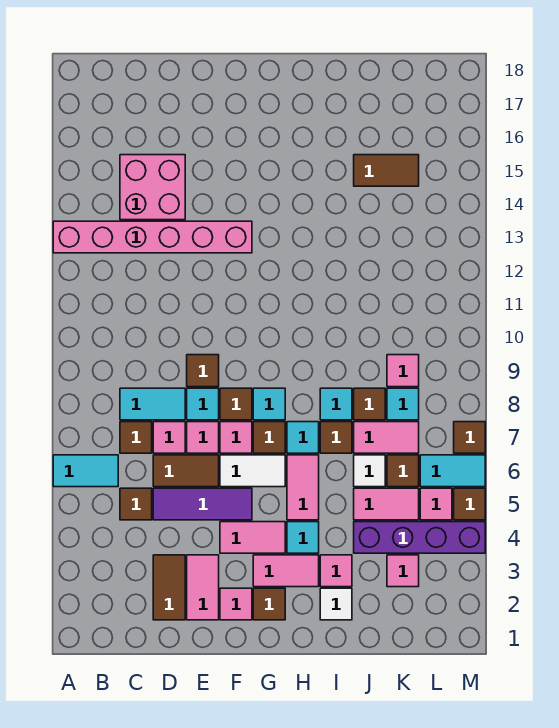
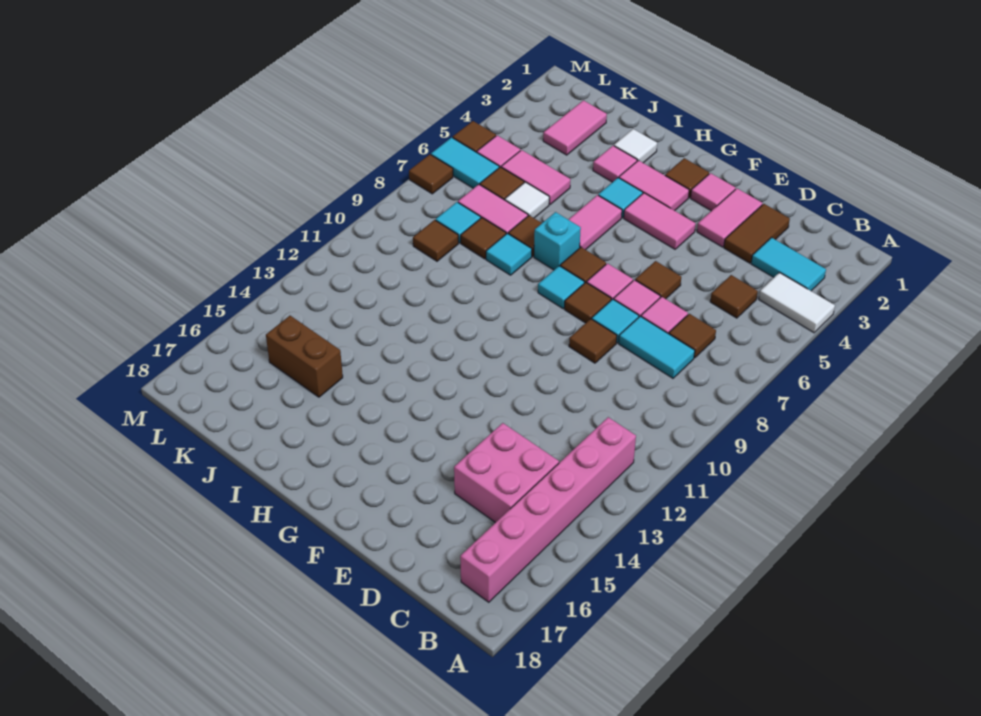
cyan 1x2 tile [53,455,118,487] -> cyan 1x2 tile moved to [751,238,826,291]
pink 1x6 brick [53,221,252,253] -> pink 1x6 brick turned to [460,417,636,602]
purple 1x3 tile [153,488,252,520] -> none
brown 1x2 tile [153,455,219,487] -> brown 1x1 tile [635,261,681,299]
white 1x2 tile [220,455,285,487] -> white 1x2 tile moved to [759,273,835,333]
cyan 1x1 tile [287,422,319,453] -> cyan 1x1 brick [534,212,581,270]
purple 1x4 brick [354,522,485,553] -> none
brown 1x2 tile [354,155,419,186] -> brown 1x2 brick [266,316,343,397]
pink 1x1 tile [387,555,419,587] -> pink 1x2 tile [543,100,607,155]
pink 1x1 tile [387,355,419,387] -> brown 1x1 tile [413,220,459,261]

